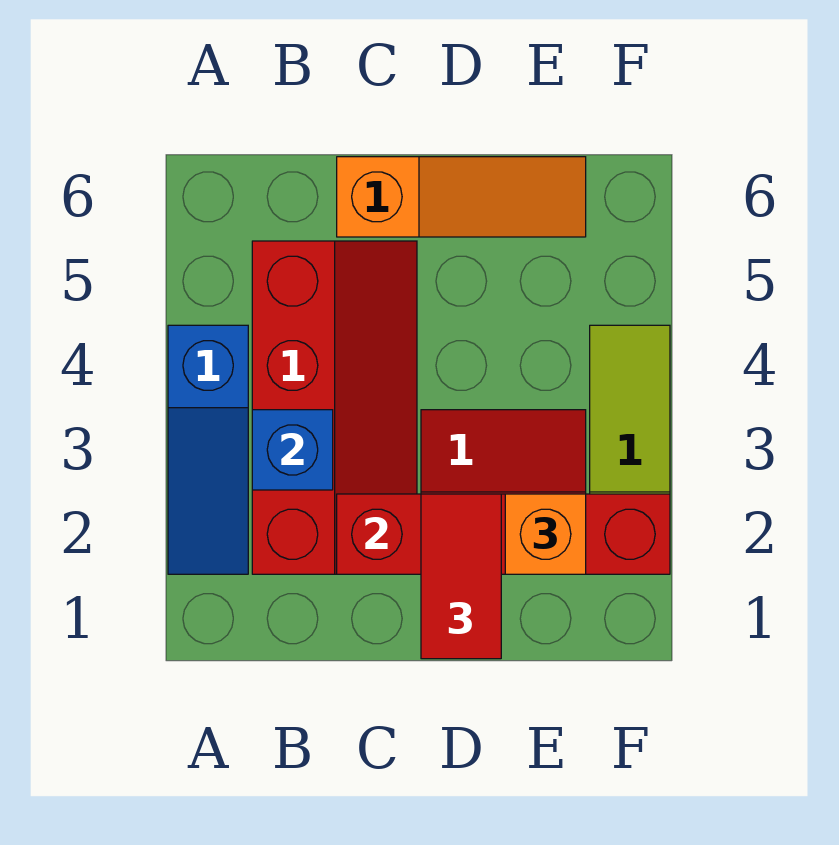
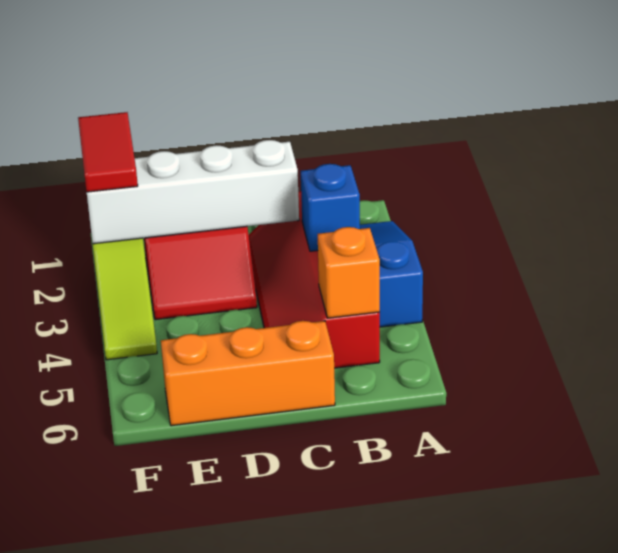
red 1x4 brick [337,494,670,574] -> white 1x4 brick [87,140,299,244]
orange 1x3 slope [337,157,586,237] -> orange 1x3 brick [161,321,335,426]
red 1x2 tile [421,494,501,659] -> red 1x2 tile moved to [78,112,138,192]
orange 1x1 brick [505,494,586,574] -> orange 1x1 brick moved to [318,227,380,318]

